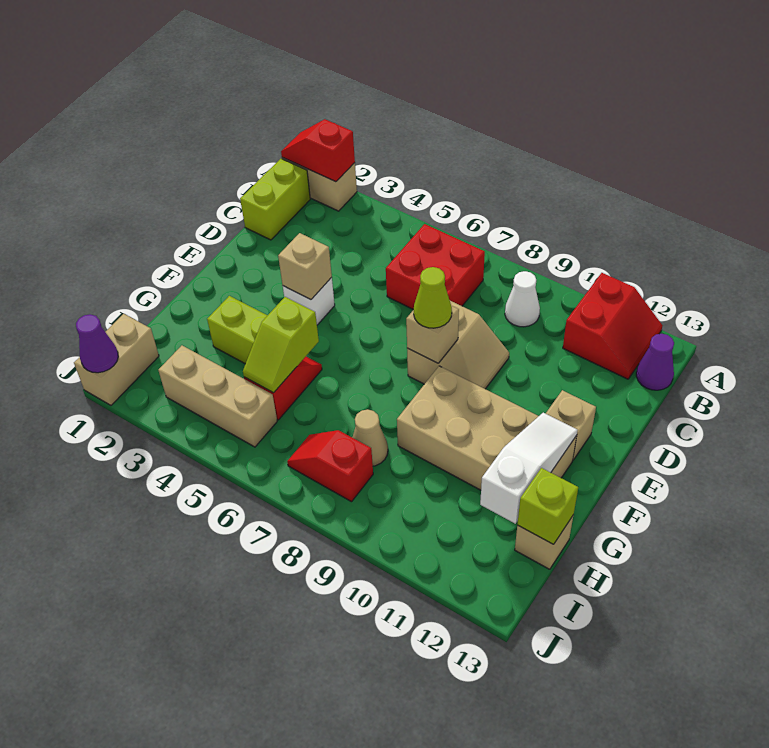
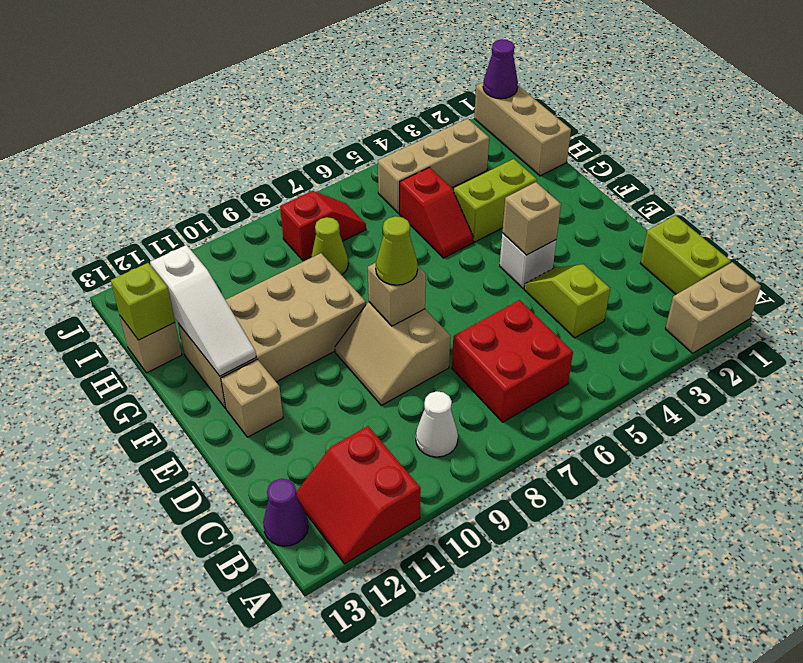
red 1x2 slope [281,119,355,182] -> none
lime 1x2 slope [243,297,319,393] -> lime 1x2 slope moved to [524,264,610,338]
tan 1x1 cone [352,409,388,466] -> lime 1x1 cone [311,217,348,275]
tan 1x2 brick [74,314,159,405] -> tan 1x3 brick [474,83,571,176]

